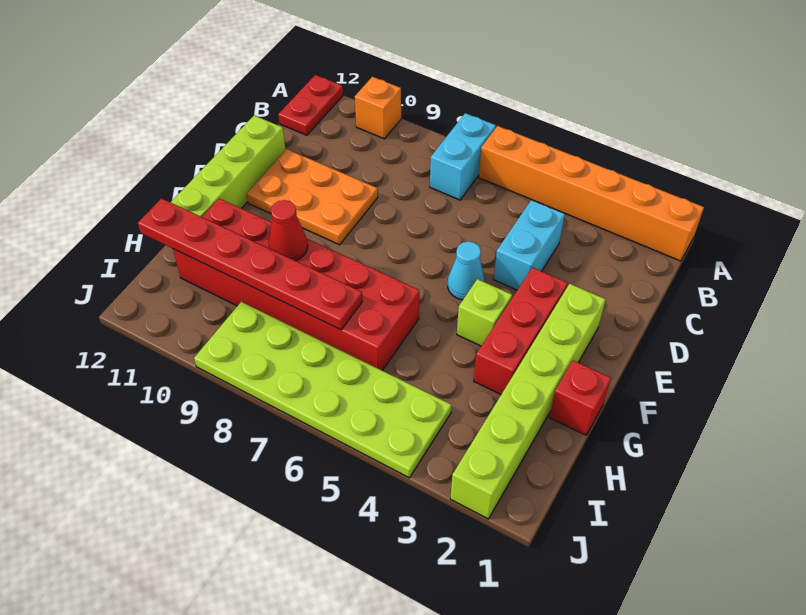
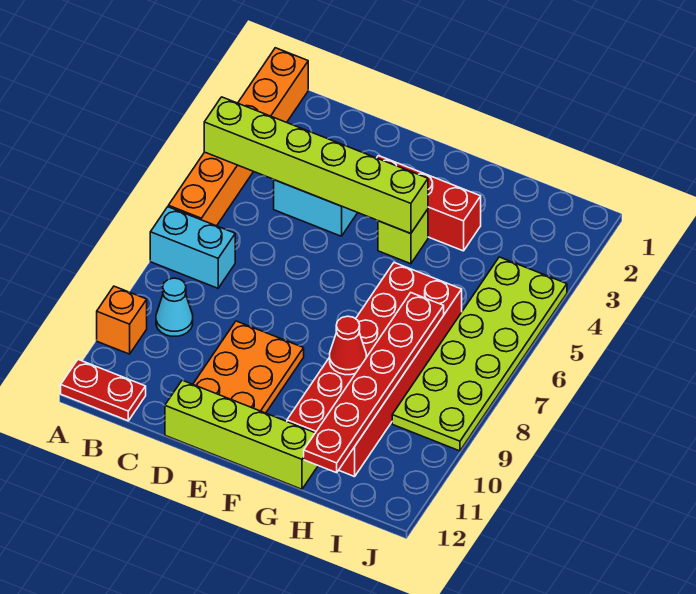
lime 1x6 brick [450,284,606,519] -> lime 1x6 brick moved to [204,97,428,234]
cyan 1x1 cone [448,241,485,300] -> cyan 1x1 cone moved to [156,278,193,336]
red 1x1 brick [549,361,611,435] -> none

